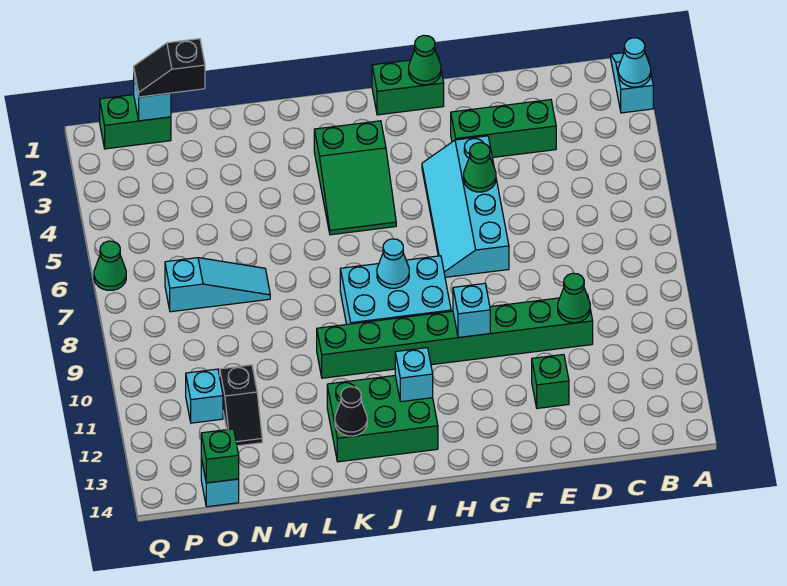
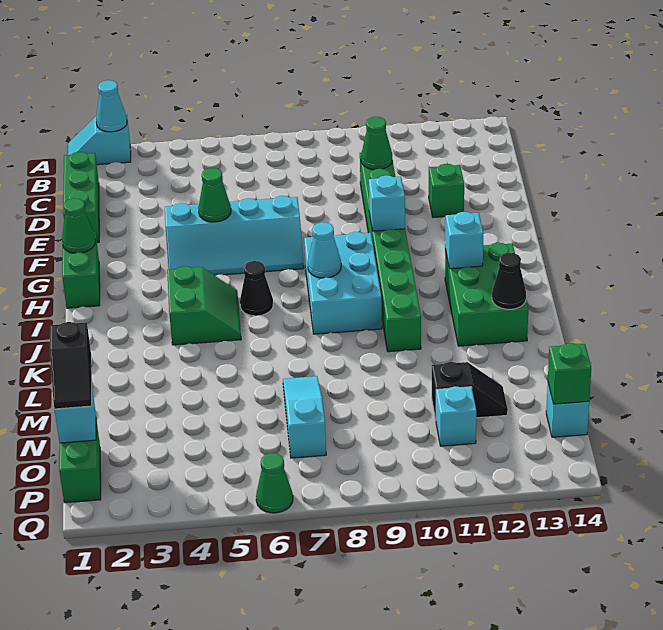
green 1x3 brick [451,100,556,158] -> green 1x3 brick moved to [63,152,99,243]
green 2x3 slope [314,121,396,235] -> green 2x2 slope [167,266,241,345]
none -> black 1x1 cone [240,261,273,316]

